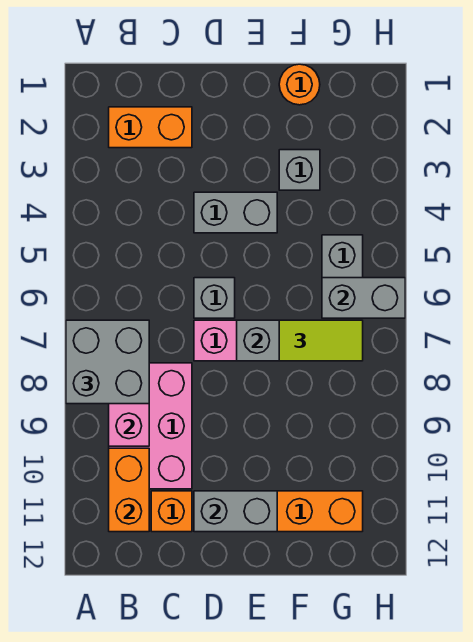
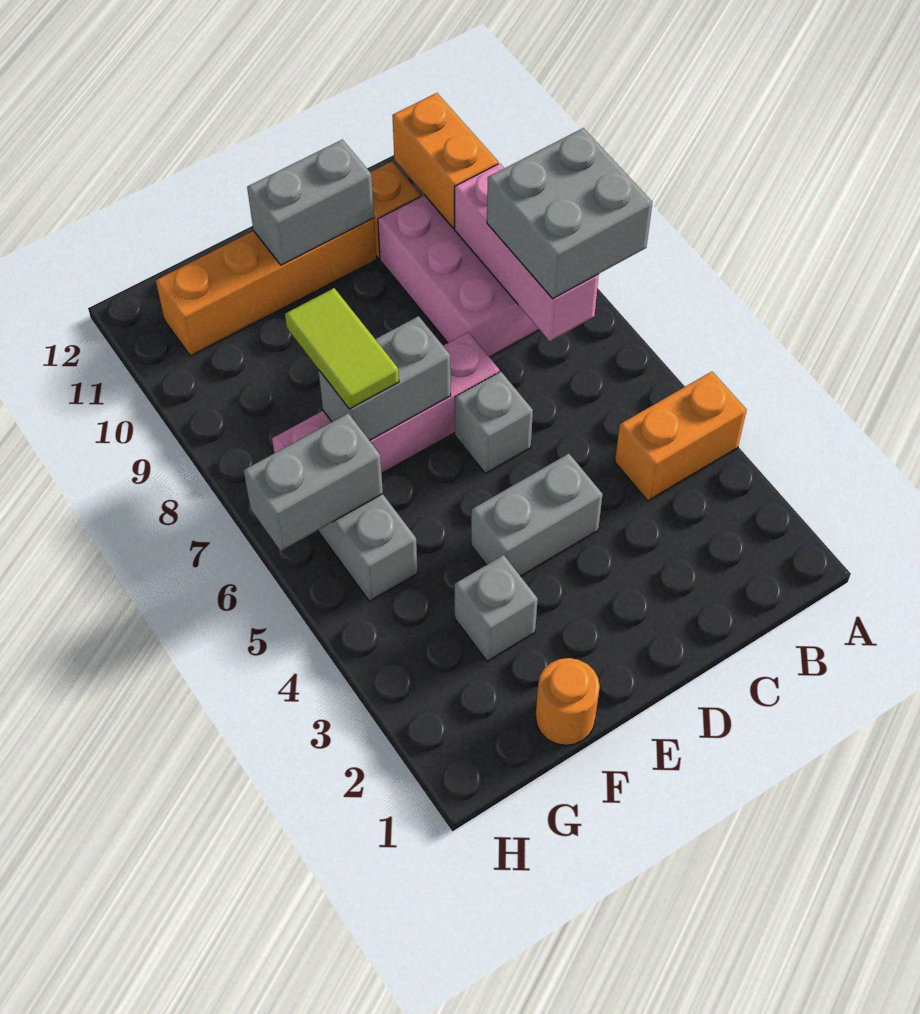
orange 1x2 brick [109,107,192,148] -> orange 1x2 brick moved to [615,372,747,501]
lime 1x2 tile [279,320,363,361] -> lime 1x2 tile turned to [285,288,399,409]

